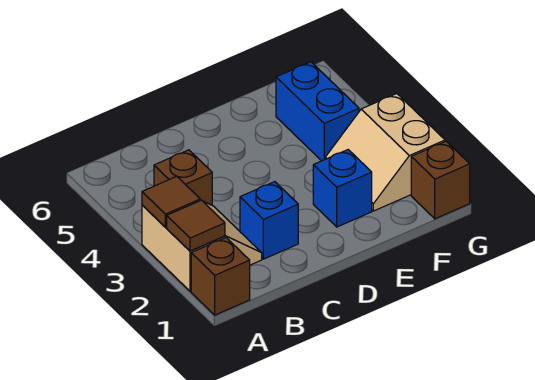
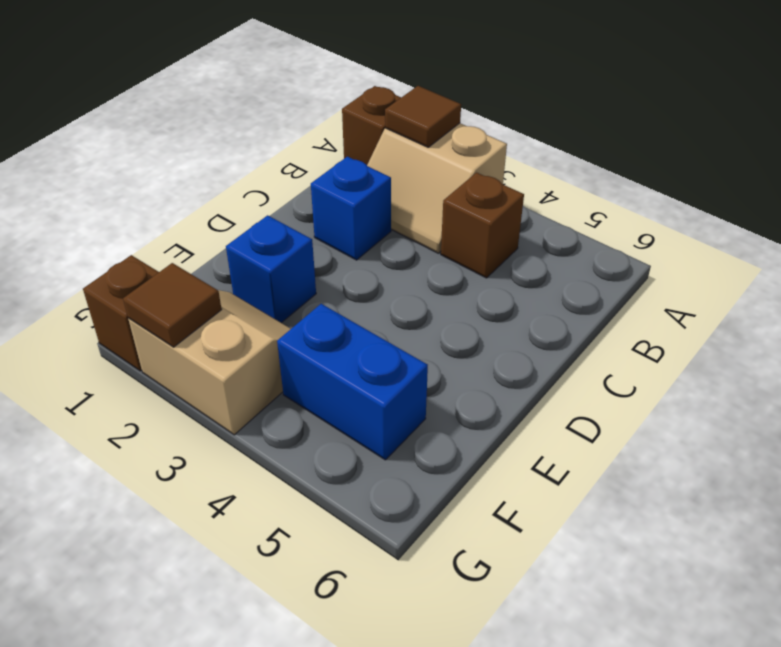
brown 1x1 tile [142,176,200,227] -> brown 1x1 tile moved to [123,263,222,347]

